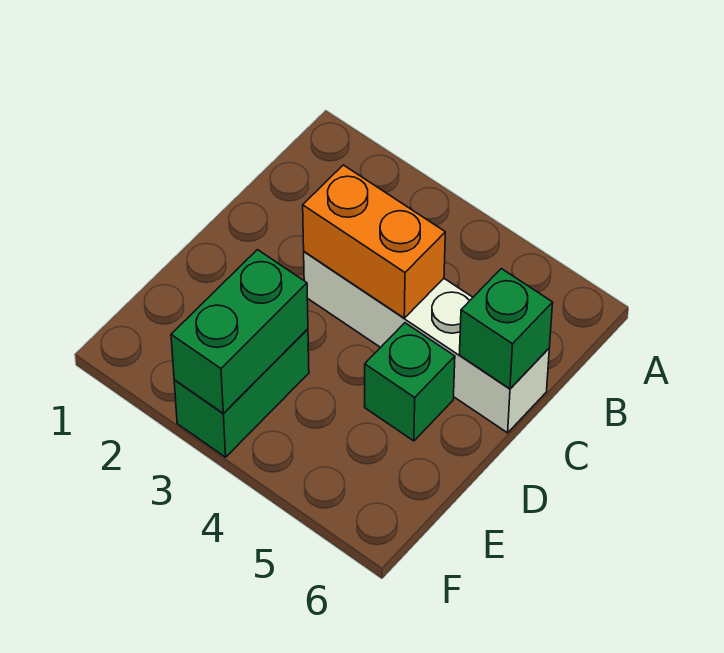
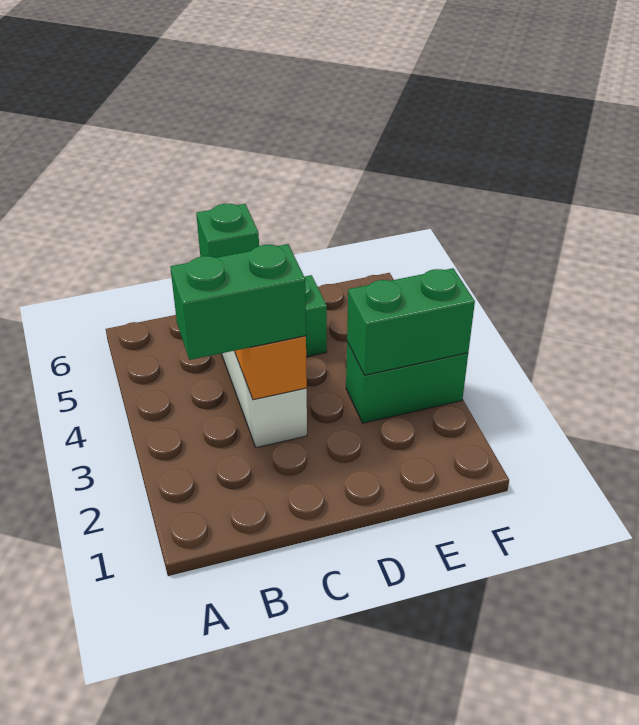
none -> green 1x2 brick [170,244,306,360]

